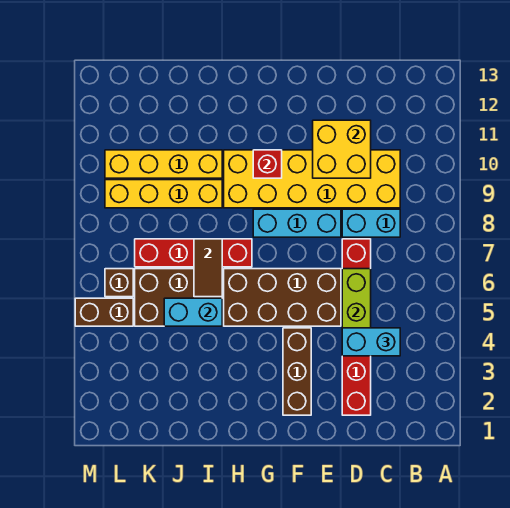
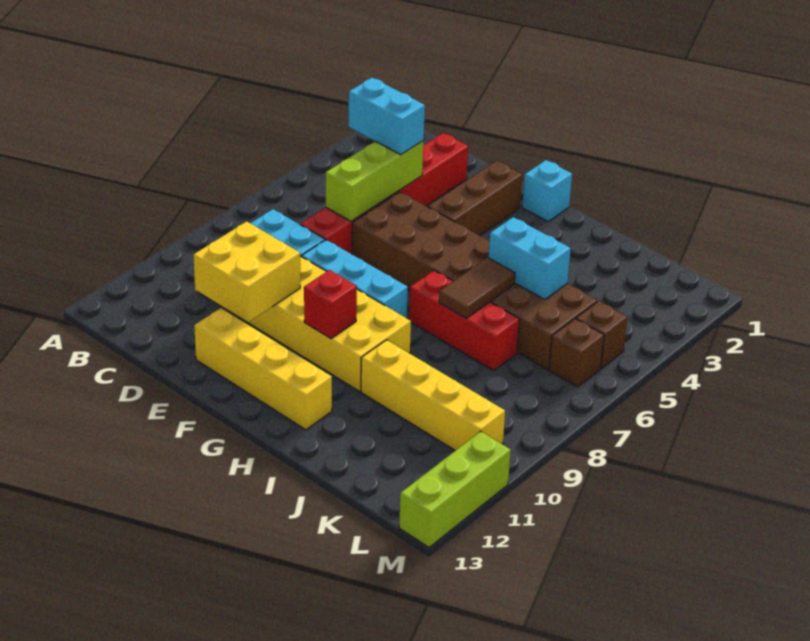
none -> cyan 1x1 brick [522,160,572,221]
red 1x4 brick [135,239,252,267] -> red 1x3 brick [409,271,520,371]
yellow 1x4 brick [105,180,222,208] -> yellow 1x4 brick moved to [194,308,332,430]
brown 1x2 brick [75,298,133,326] -> brown 1x1 brick [576,301,627,368]
none -> lime 1x3 brick [399,431,511,547]

